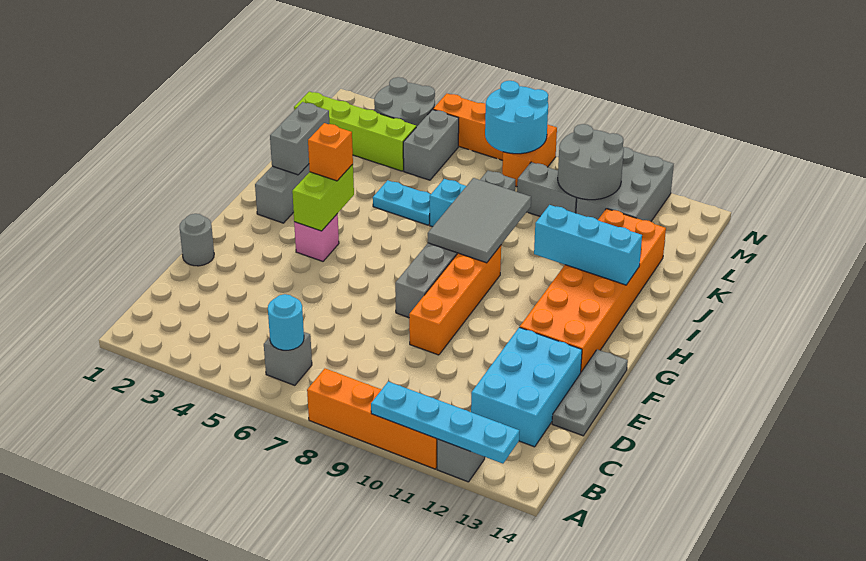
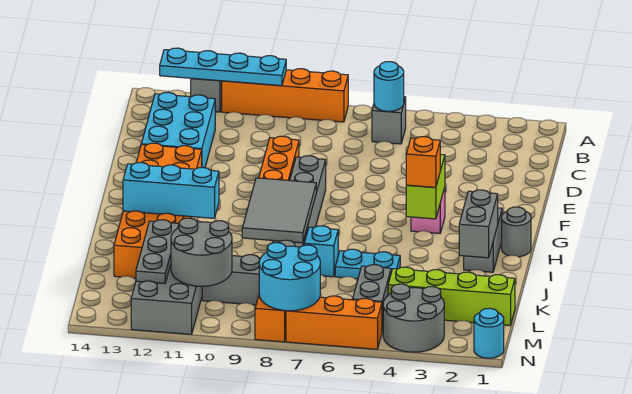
grey 1x3 plate [552,349,628,436] -> grey 1x3 plate moved to [136,220,179,284]
grey 1x1 round brick [180,214,214,266] -> grey 1x1 round brick moved to [502,207,531,257]
none -> cyan 1x1 round brick [474,308,504,358]

